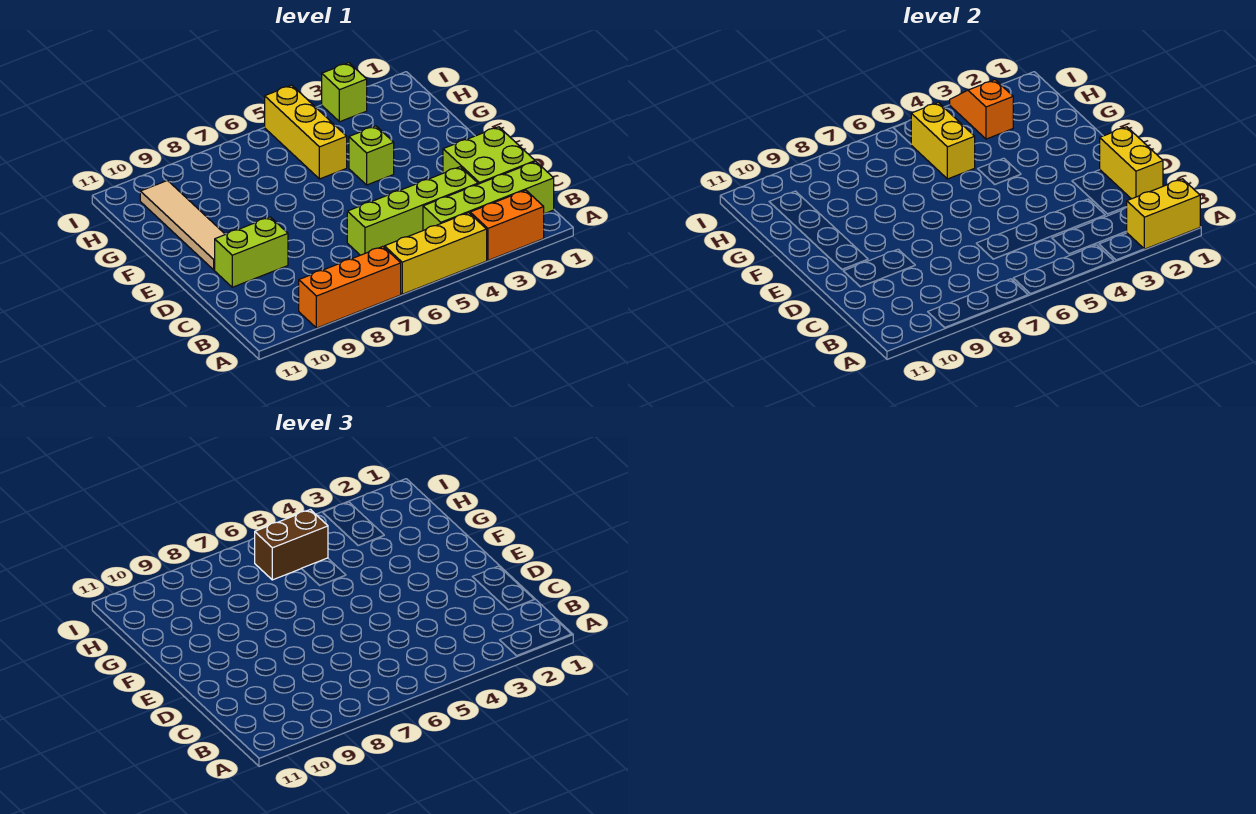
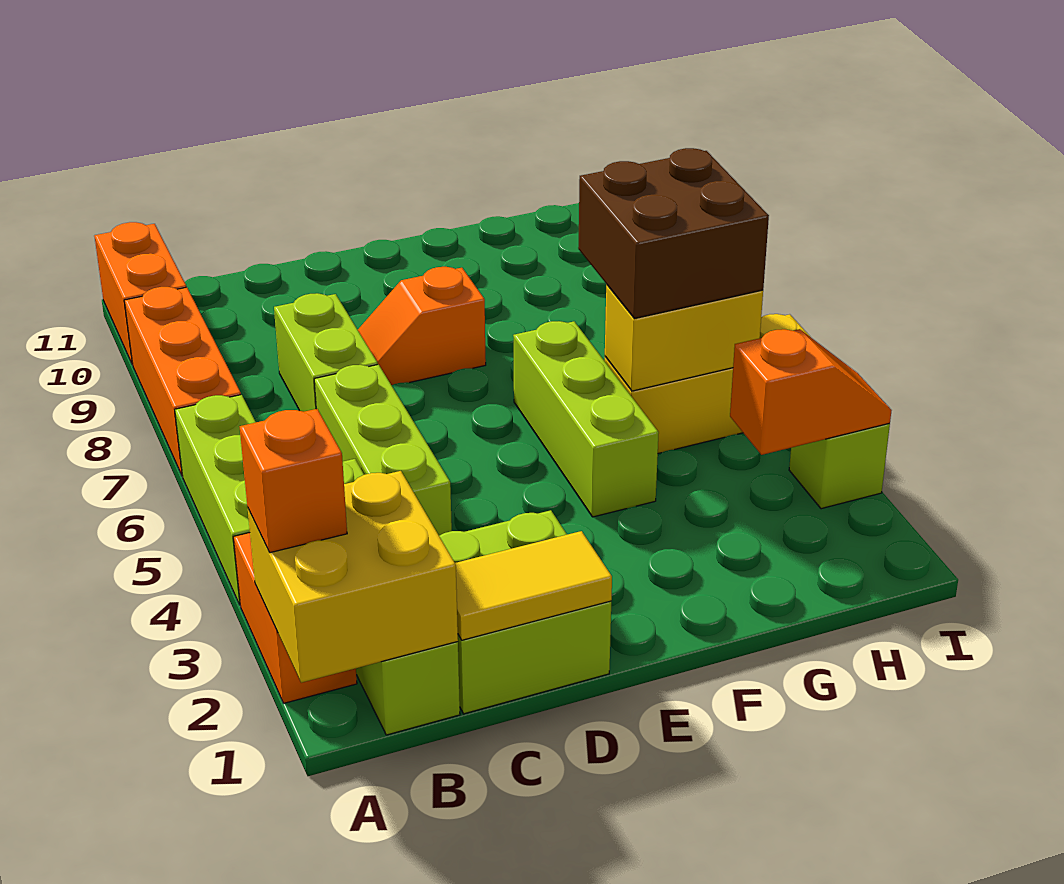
yellow 1x2 brick [1127,179,1200,249] -> yellow 2x2 brick [247,471,458,683]
none -> orange 1x1 brick [240,409,347,553]
yellow 1x3 brick [385,213,487,294] -> lime 1x3 brick [175,395,256,605]
none -> orange 1x2 brick [94,222,186,365]
yellow 1x2 brick [1100,127,1163,199] -> yellow 1x2 tile [455,531,612,640]
lime 1x4 brick [347,167,478,255] -> lime 1x3 brick [314,365,452,536]
none -> orange 1x2 slope [358,267,486,385]
lime 1x2 brick [215,217,288,287] -> lime 1x2 brick moved to [274,293,378,412]
tan 1x4 tile [140,181,225,270] -> none
lime 1x1 brick [349,126,394,185] -> lime 1x3 brick [513,321,659,517]
brown 1x2 brick [255,510,328,580] -> brown 2x2 brick [578,148,769,319]

